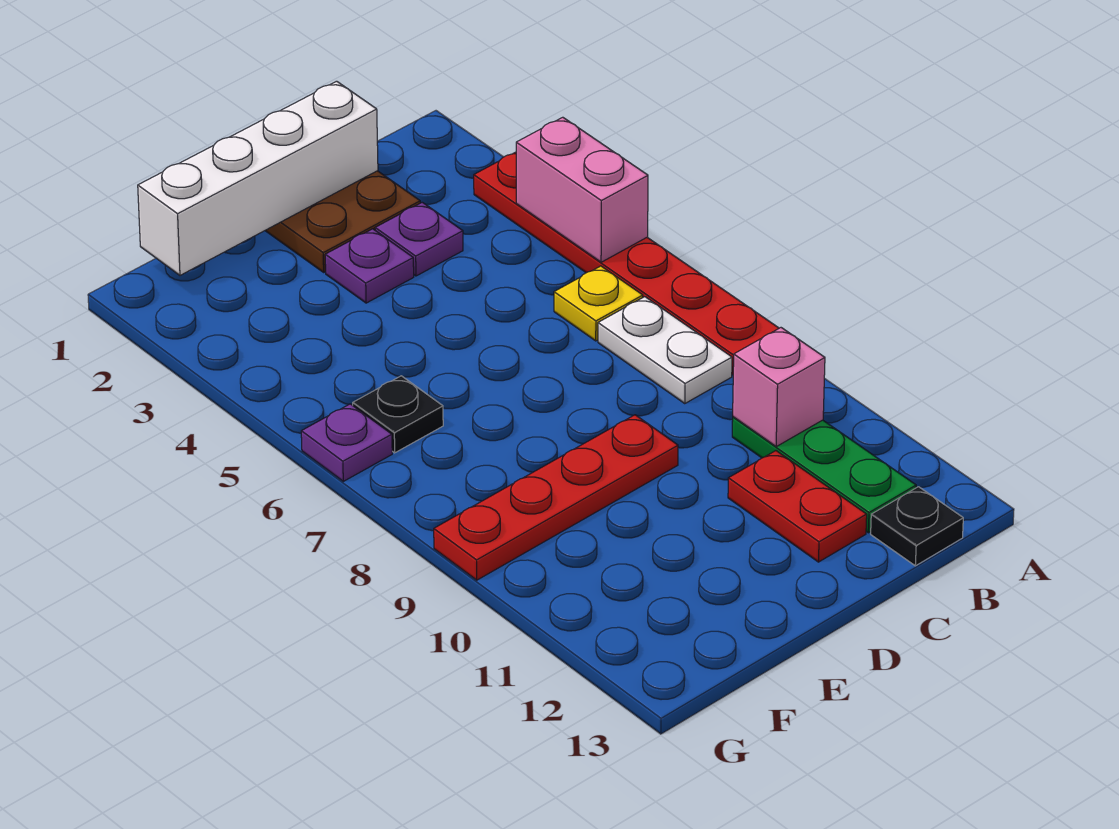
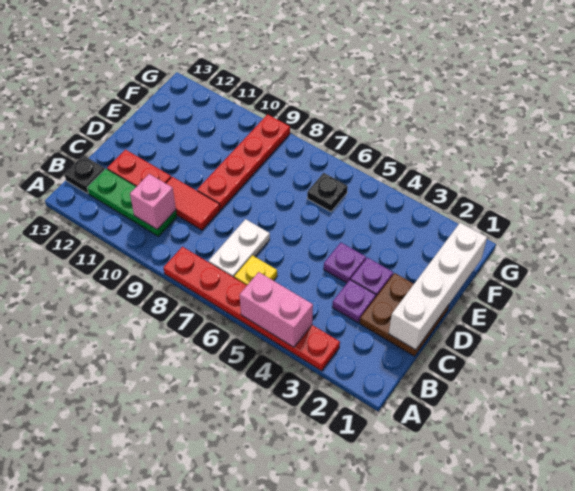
white 1x2 plate [598,297,732,404] -> white 1x2 plate turned to [209,219,270,277]
none -> red 1x2 tile [166,177,220,230]
purple 1x1 plate [301,404,392,481] -> purple 1x1 plate moved to [324,243,366,283]

